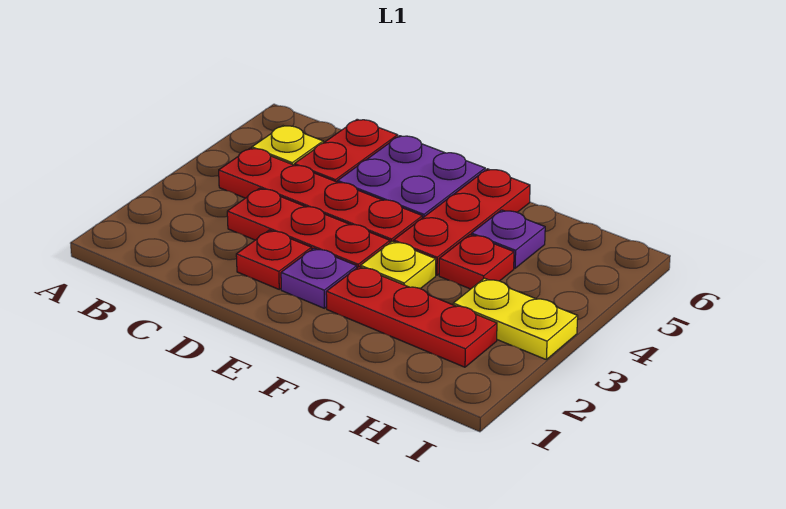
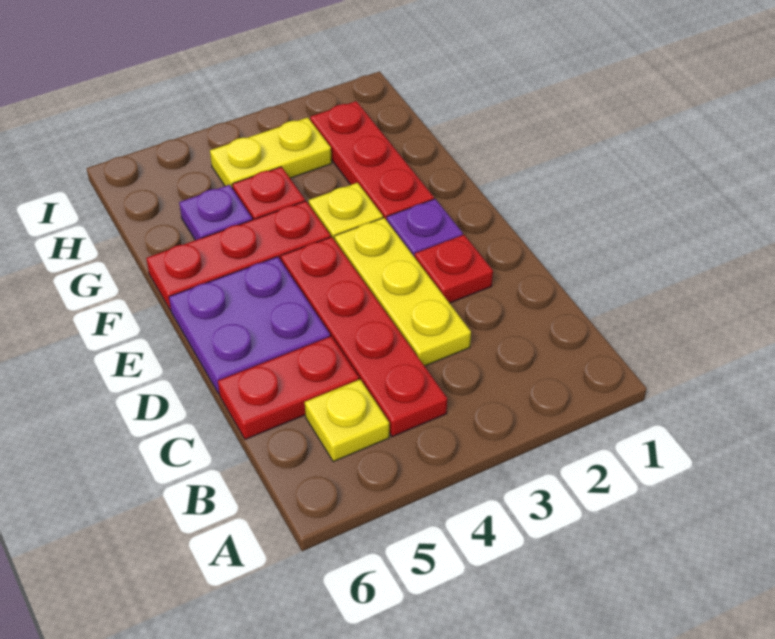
red 1x3 plate [227,188,390,268] -> yellow 1x3 plate [334,218,471,366]
yellow 1x2 plate [453,278,578,359] -> yellow 1x2 plate turned to [210,117,332,188]

